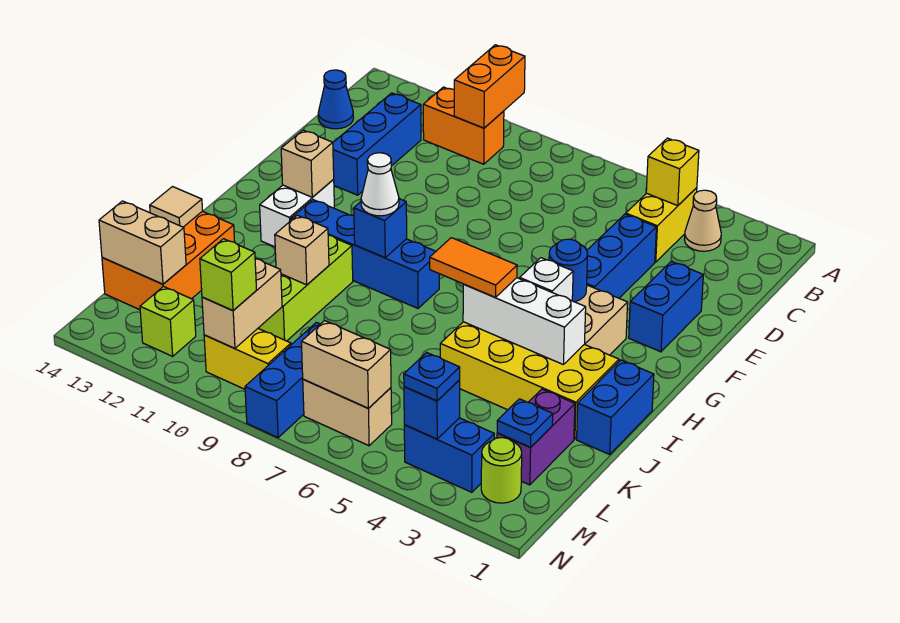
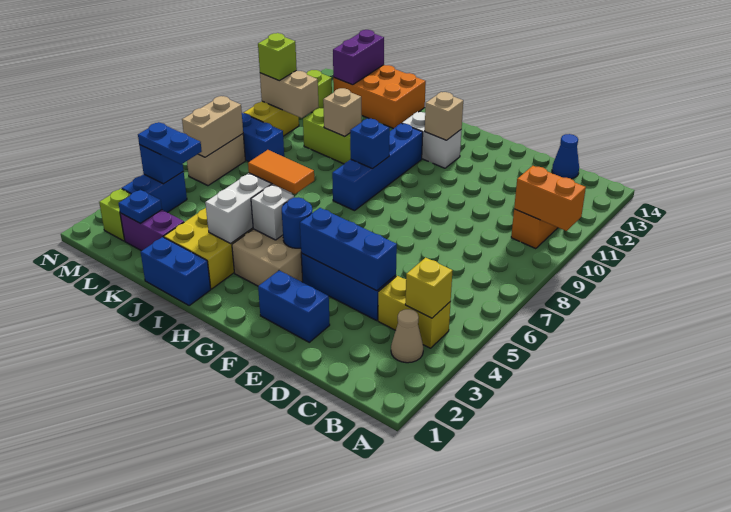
blue 1x3 brick [333,93,421,195] -> blue 1x3 brick moved to [300,208,397,291]
white 1x1 cone [361,153,399,216] -> none
orange 1x2 tile [430,238,517,297] -> orange 1x2 tile turned to [248,150,314,194]
tan 1x1 tile [150,187,203,227] -> none
tan 1x2 brick [99,201,186,284] -> purple 1x2 brick [333,30,384,85]
lime 1x1 round brick [481,438,522,503] -> lime 1x1 brick [99,189,131,241]
blue 1x1 plate [404,353,460,401] -> blue 1x2 plate [138,122,202,164]

